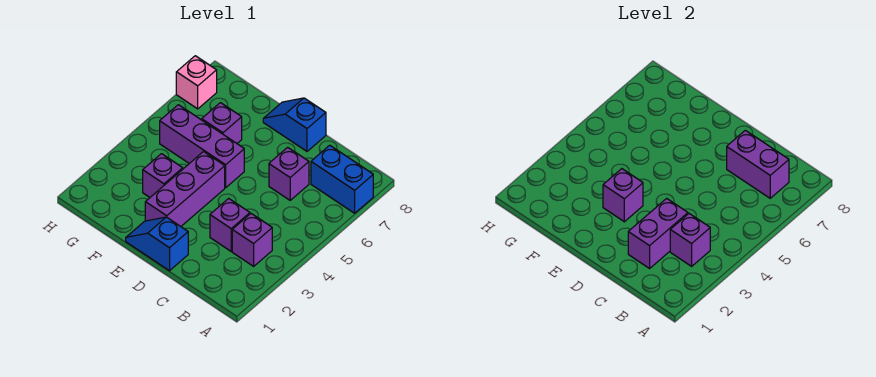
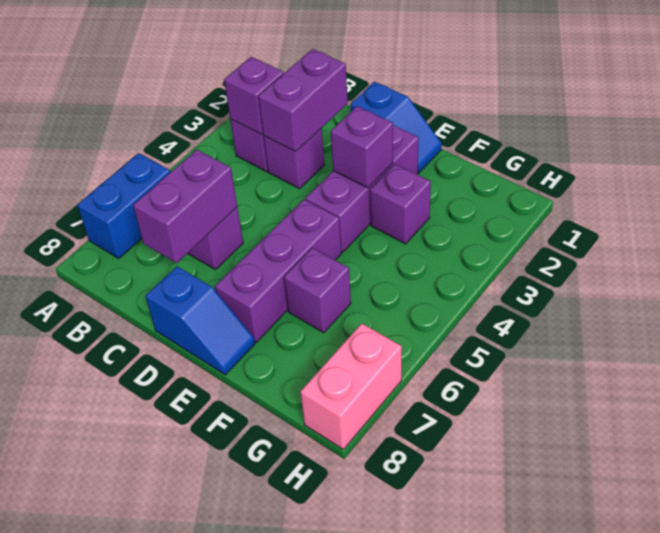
blue 1x2 brick [311,145,373,213] -> blue 1x2 brick turned to [77,153,170,258]
purple 1x2 brick [727,130,789,198] -> purple 1x2 brick turned to [133,150,237,263]
purple 1x3 brick [160,105,244,187] -> purple 1x3 brick turned to [215,199,341,342]
pink 1x1 brick [176,56,217,109] -> pink 1x2 brick [301,324,402,449]

